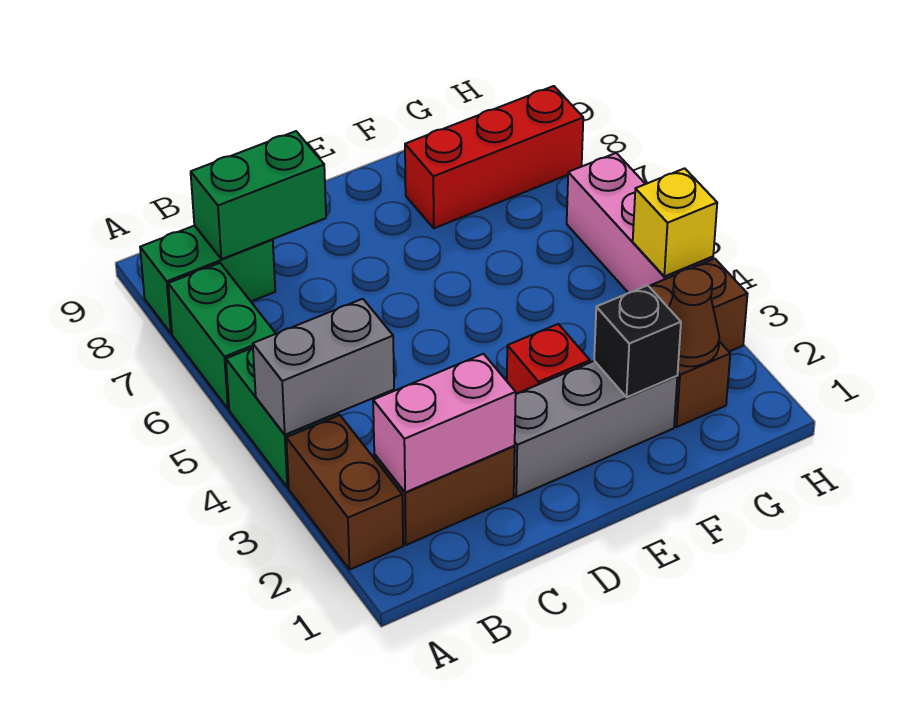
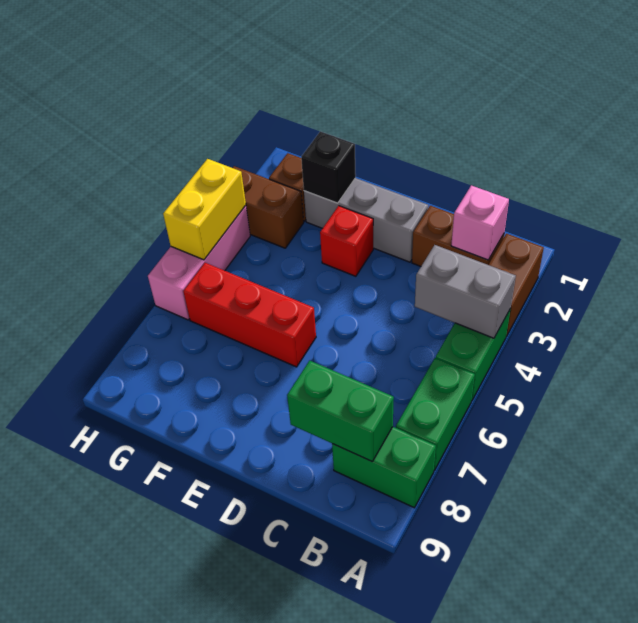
pink 1x2 brick [373,354,516,493] -> pink 1x1 brick [451,185,509,260]
red 1x3 brick [405,86,583,228] -> red 1x3 brick moved to [183,263,316,367]
brown 1x1 cone [669,269,719,366] -> none
yellow 1x1 brick [633,168,717,276] -> yellow 1x2 brick [163,159,246,260]

